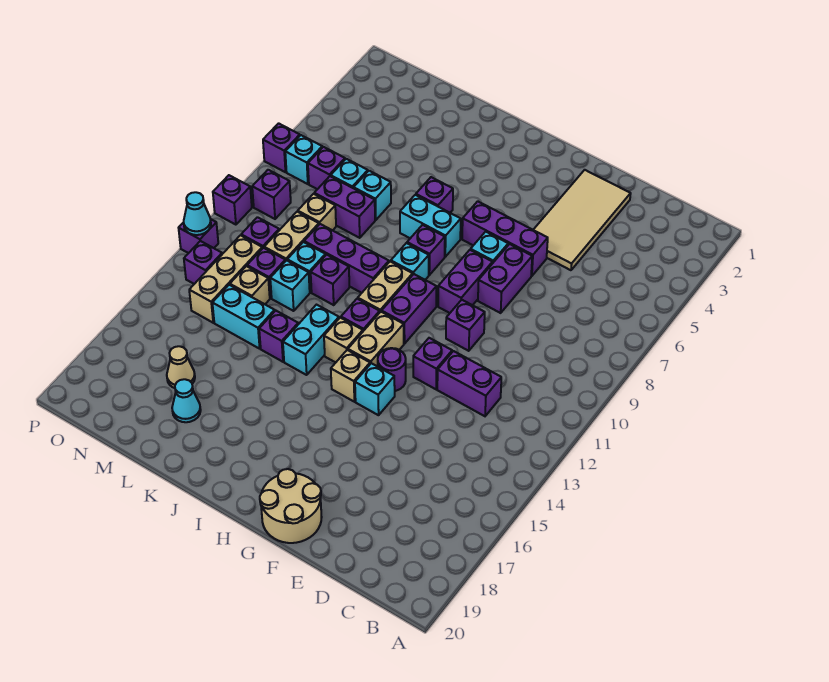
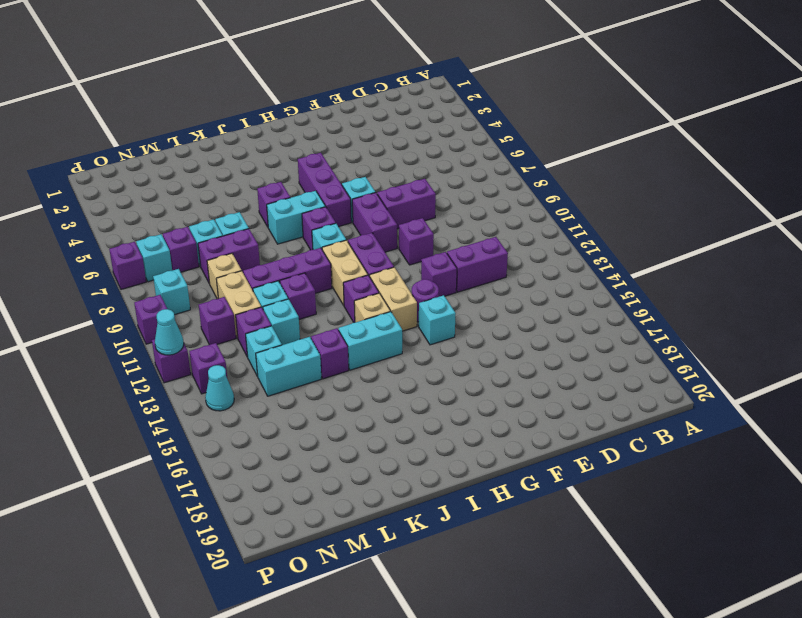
tan 2x4 tile [533,170,631,270] -> none
purple 1x3 brick [462,201,548,276] -> purple 1x3 brick turned to [298,153,351,227]
purple 1x2 brick [478,244,532,313] -> purple 1x2 brick turned to [377,179,436,229]
tan 2x2 round brick [260,469,322,543] -> none
tan 1x1 brick [331,350,370,402] -> none
cyan 1x2 brick [283,305,339,375] -> cyan 1x2 brick turned to [339,312,402,370]
cyan 1x1 cone [172,379,201,422] -> cyan 1x1 cone moved to [205,365,234,411]
tan 1x1 brick [230,266,270,304] -> cyan 1x1 brick [246,326,282,376]
tan 1x1 cone [167,346,195,388] -> none
tan 1x3 brick [189,235,262,323] -> none
purple 1x1 brick [252,170,291,219] -> cyan 1x1 brick [153,269,190,315]

